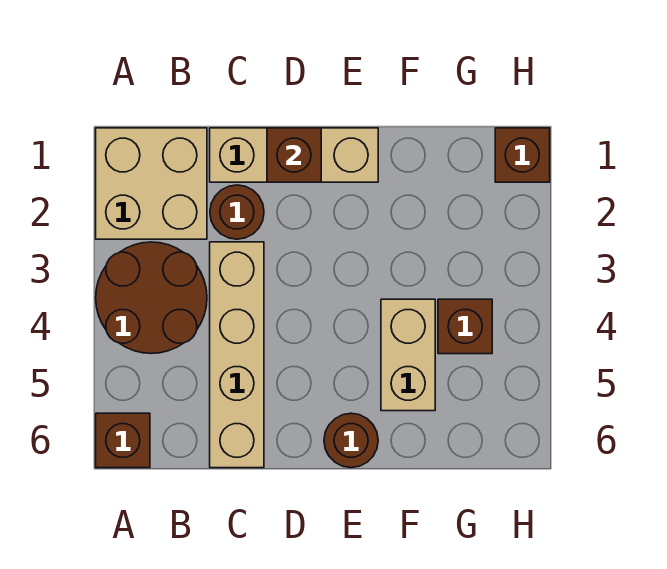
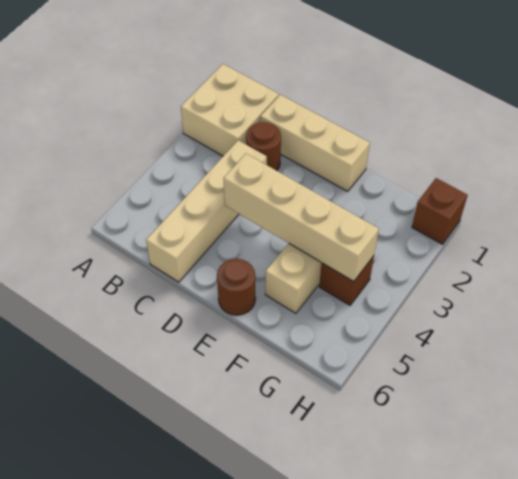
brown 2x2 round brick [96,242,207,354] -> none
brown 1x1 brick [96,413,150,468] -> none
brown 1x1 brick [267,128,321,182] -> none
none -> tan 1x4 brick [223,154,379,282]

